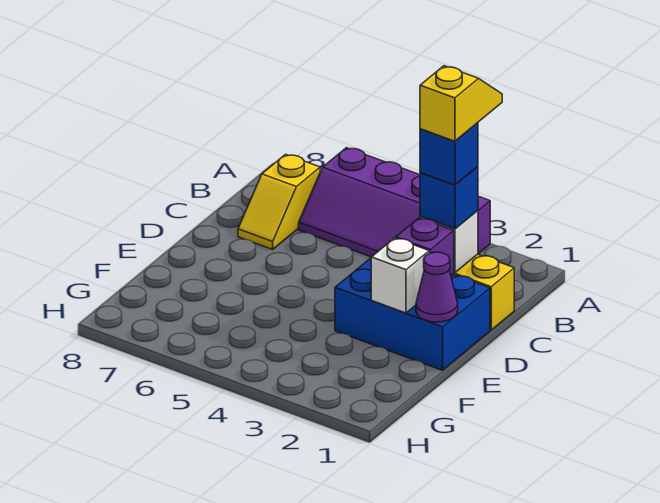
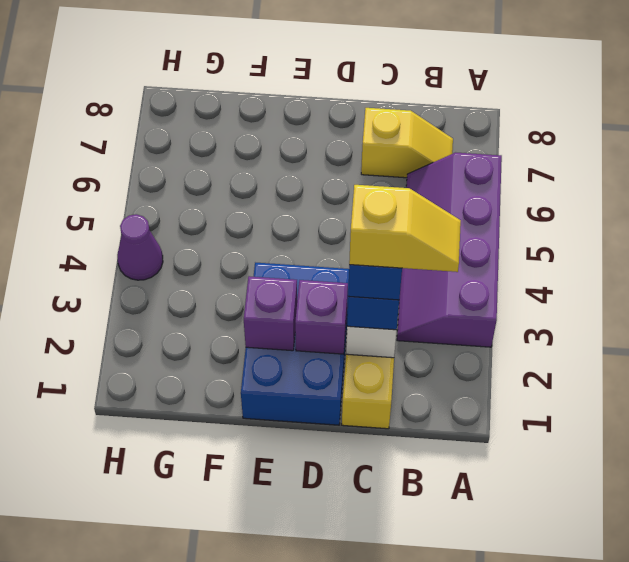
yellow 1x2 slope [238,154,320,250] -> yellow 1x2 slope turned to [361,108,453,178]
purple 1x1 cone [416,252,458,322] -> purple 1x1 cone moved to [117,214,163,280]
white 1x1 brick [371,238,429,313] -> purple 1x1 brick [244,276,297,351]

